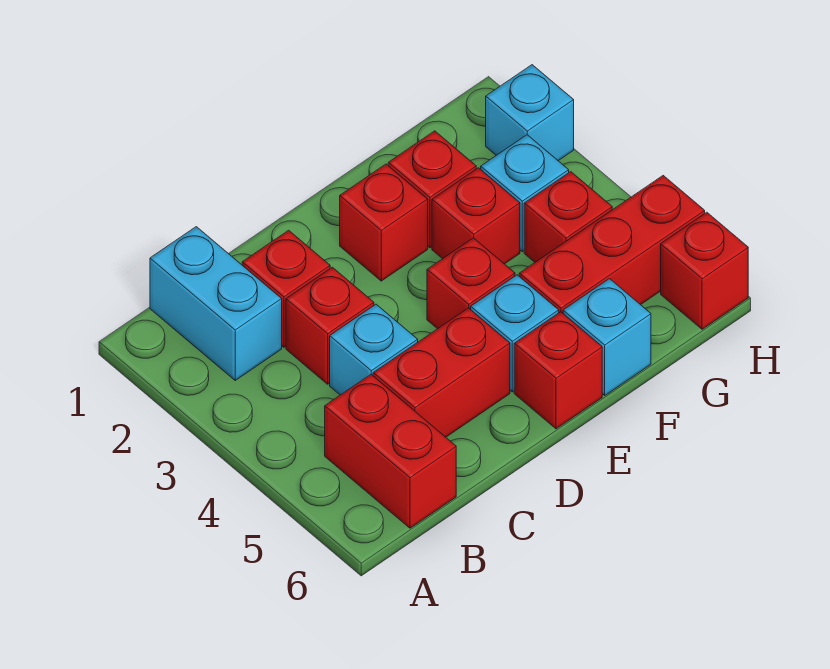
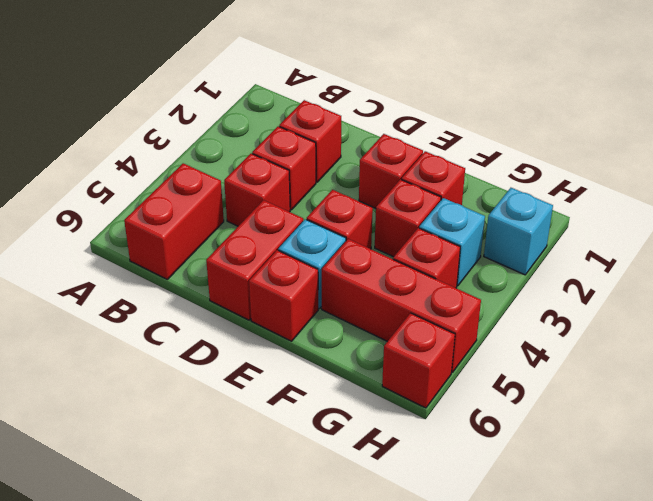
cyan 1x2 brick [150,227,282,380] -> none
cyan 1x1 brick [330,304,418,395] -> red 1x1 brick [224,154,290,226]
red 1x2 brick [373,308,510,437] -> red 1x2 brick turned to [206,200,303,320]
cyan 1x1 brick [563,279,651,395] -> none

